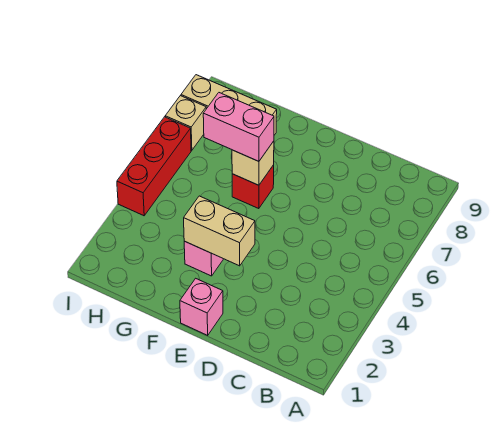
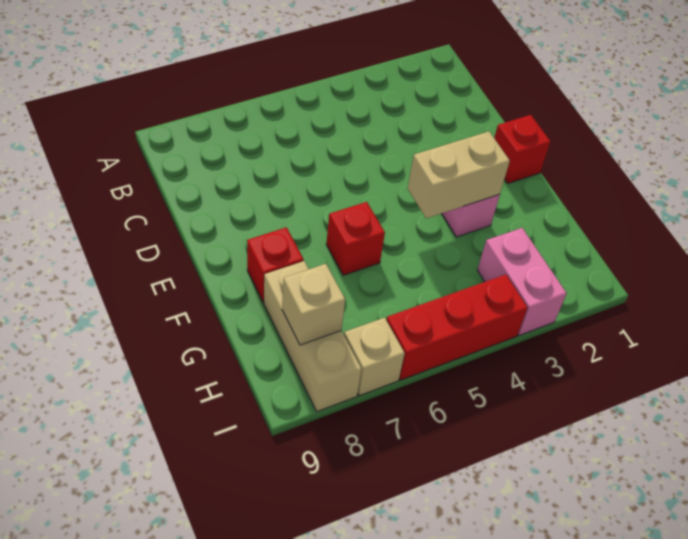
pink 1x1 brick [180,278,223,335] -> red 1x1 brick [494,115,550,183]
tan 1x2 brick [184,196,255,266] -> tan 1x2 brick turned to [408,132,510,218]
tan 1x1 brick [232,141,274,185] -> tan 1x1 brick moved to [282,264,345,345]
pink 1x2 brick [203,93,274,161] -> pink 1x2 brick moved to [478,228,567,335]
none -> red 1x1 brick [247,227,304,302]

